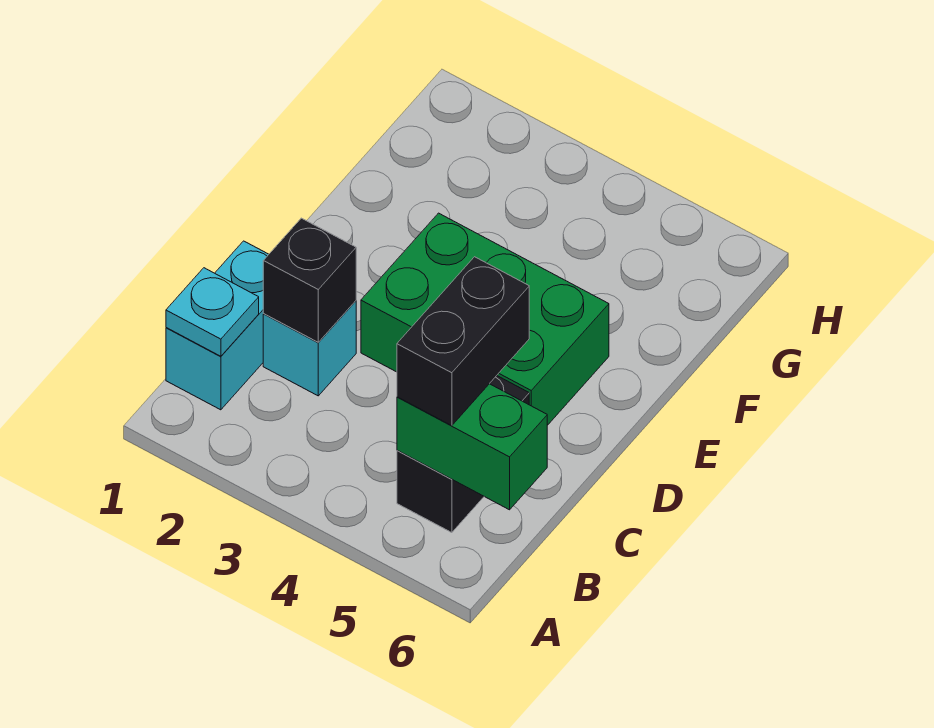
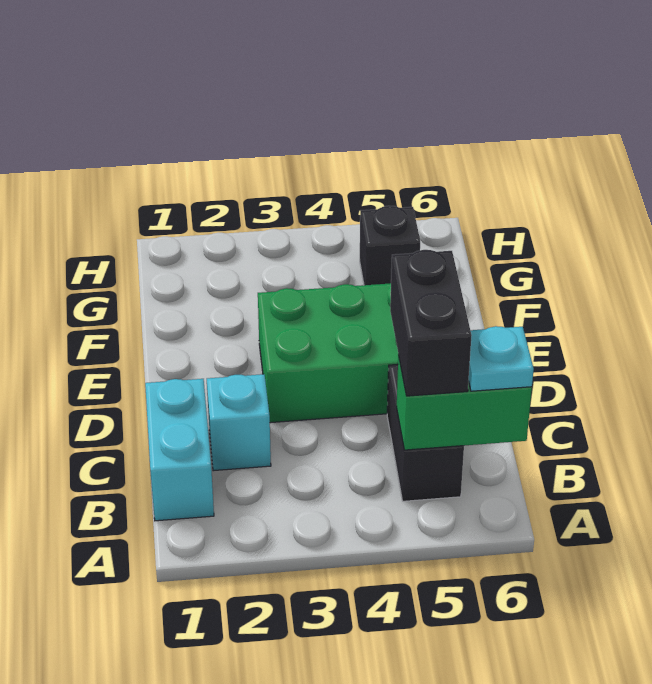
cyan 1x1 plate [166,268,259,356] -> cyan 1x1 plate moved to [469,326,534,391]
black 1x1 brick [263,218,356,342] -> black 1x1 brick moved to [360,206,420,285]

